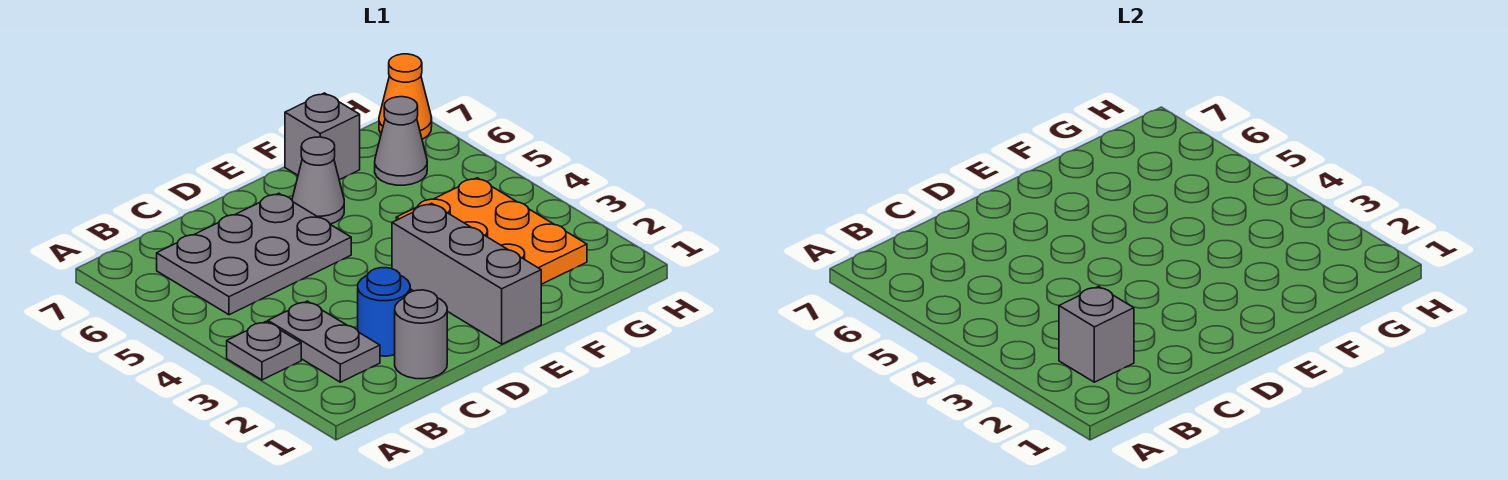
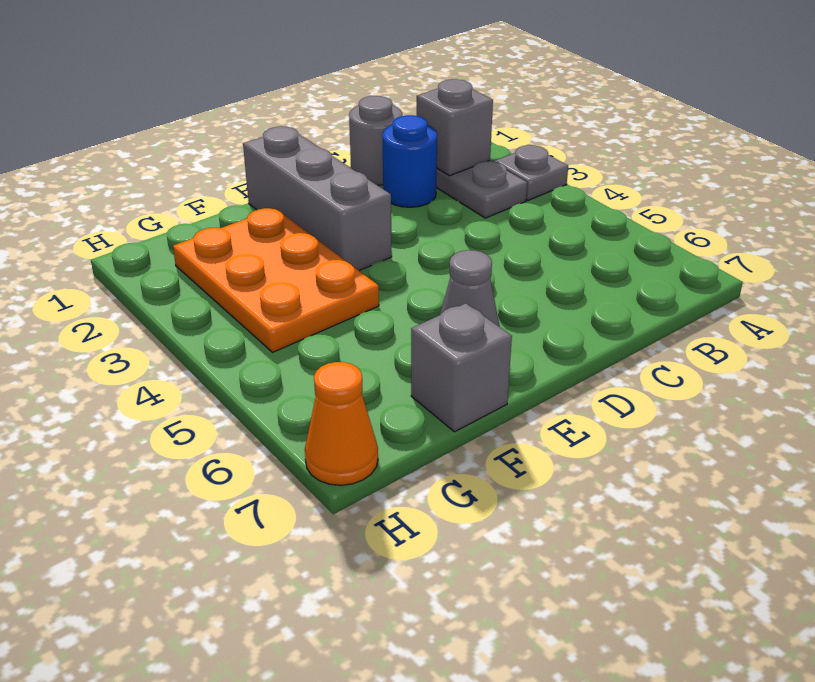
grey 2x3 plate [157,193,351,315] -> none
grey 1x1 cone [375,97,427,185] -> none

